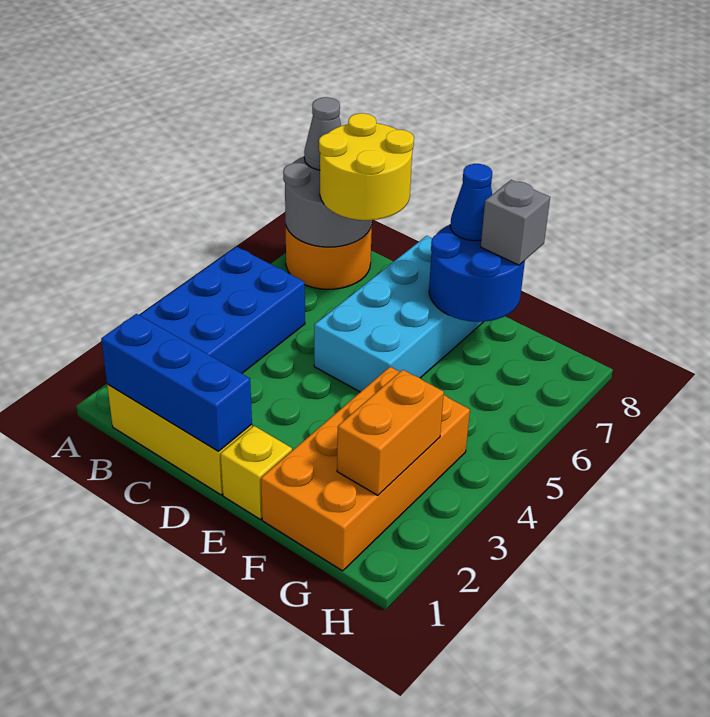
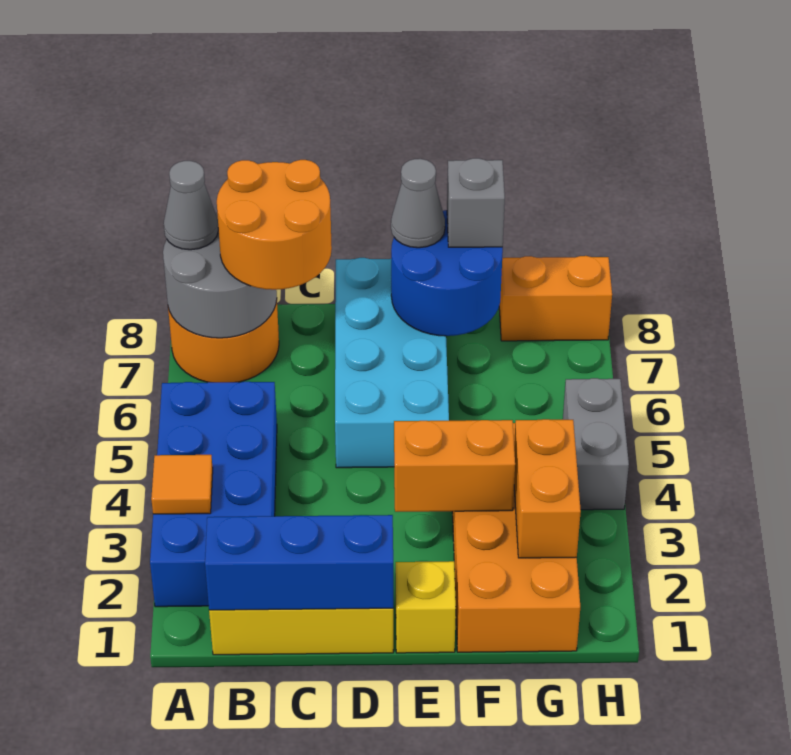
none -> orange 1x1 tile [151,455,213,514]
yellow 2x2 round brick [319,113,414,220] -> orange 2x2 round brick [217,160,332,290]
none -> orange 1x2 brick [394,420,515,512]
blue 1x1 cone [450,164,492,241] -> grey 1x1 cone [391,159,445,248]
none -> orange 1x2 brick [499,256,612,341]
none -> grey 1x2 brick [563,378,629,510]

